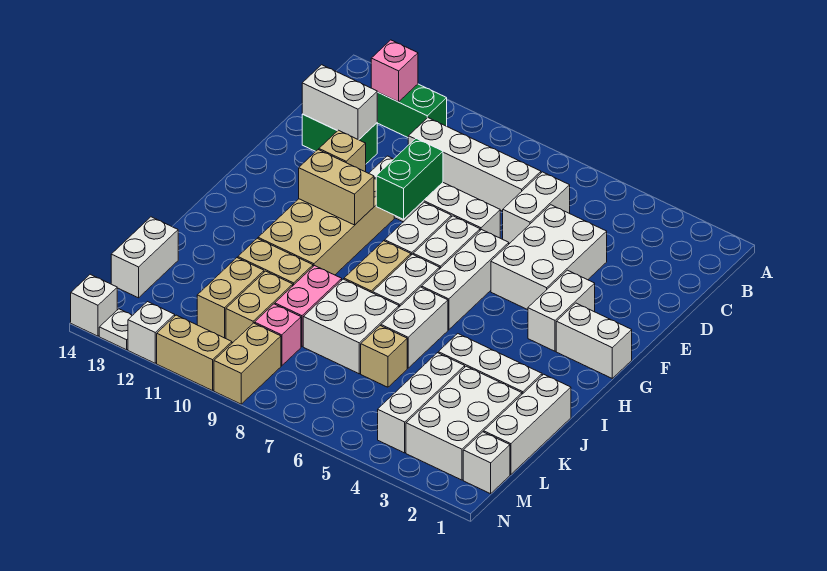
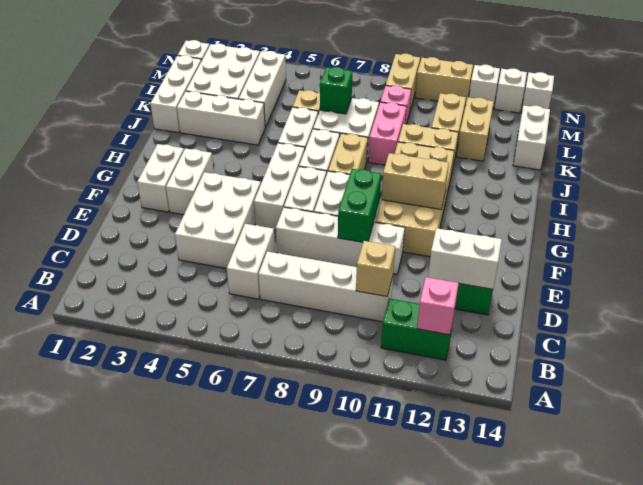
tan 1x1 brick [319,130,366,172] -> tan 1x1 brick moved to [356,241,395,296]
white 1x2 brick [556,303,632,378] -> white 1x2 brick turned to [137,144,184,212]
none -> green 1x1 brick [320,67,352,114]
tan 1x2 brick [226,271,293,343] -> tan 1x2 brick moved to [457,97,494,161]
white 1x1 plate [99,309,132,350] -> white 1x1 brick [495,68,527,113]

